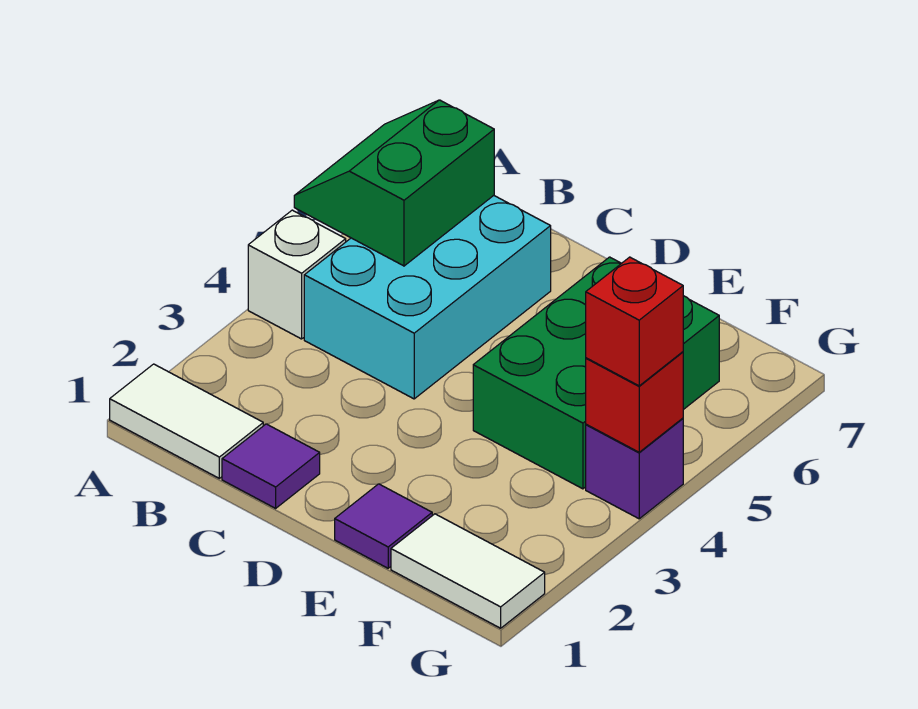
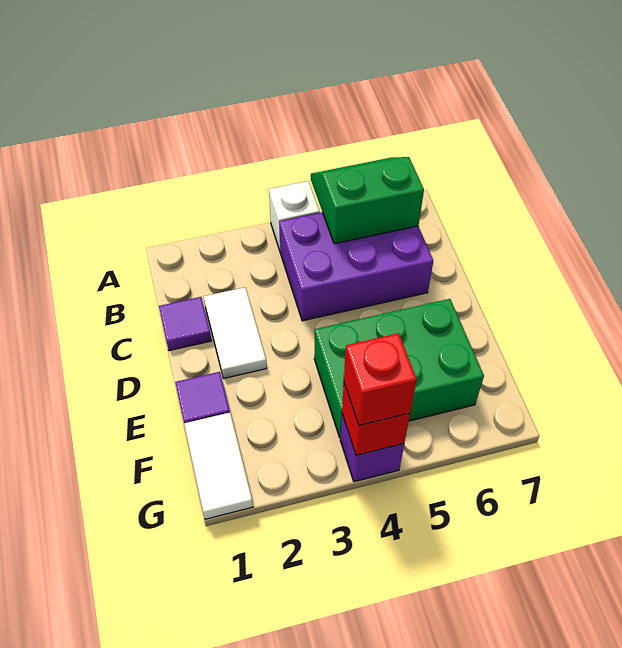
white 1x2 tile [110,364,263,478] -> white 1x2 tile moved to [204,287,267,378]
cyan 2x3 brick [304,196,551,399] -> purple 2x3 brick [279,212,433,321]

